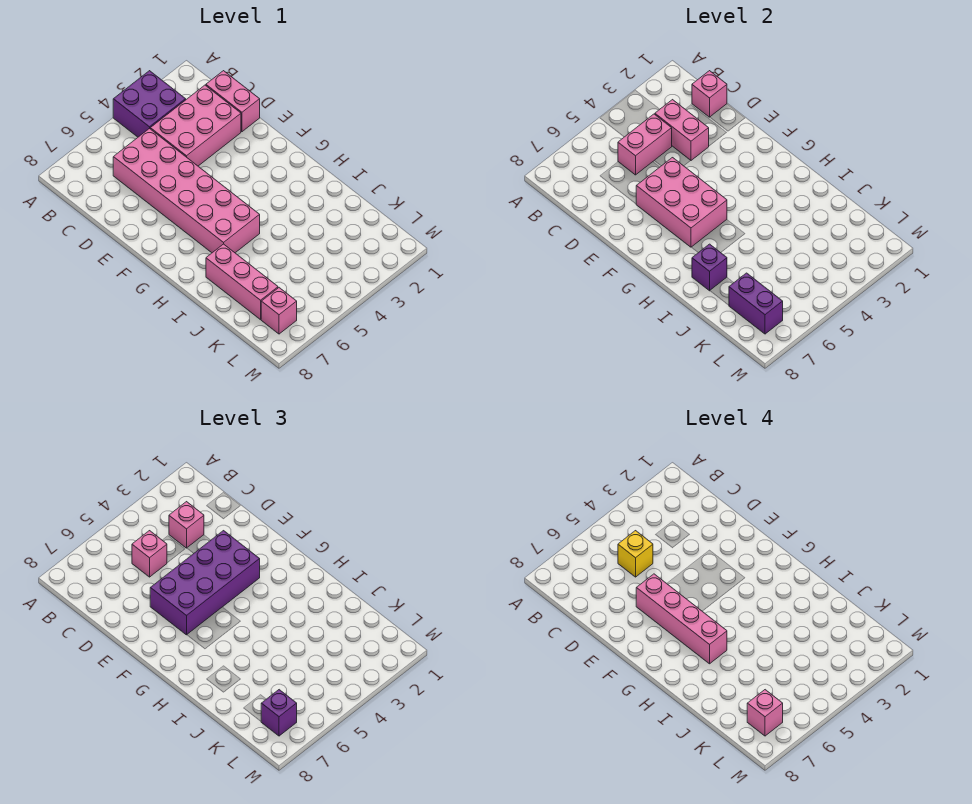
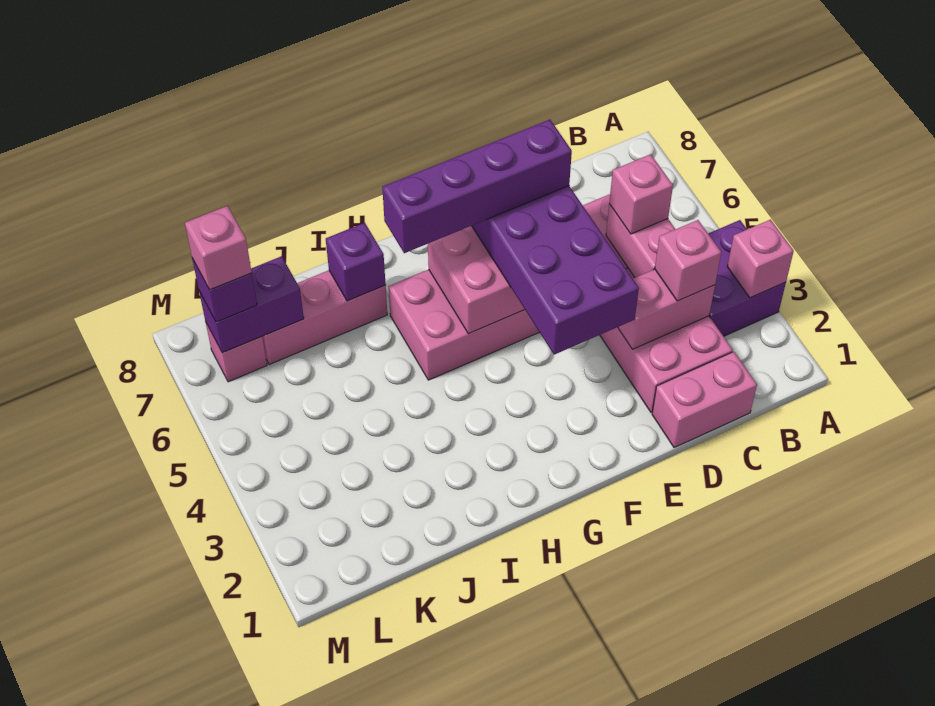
pink 1x1 brick [692,71,727,117] -> pink 1x1 brick moved to [727,220,794,298]
yellow 1x1 brick [618,531,653,577] -> none
pink 1x4 brick [636,574,727,664] -> purple 1x4 brick [382,120,572,253]

